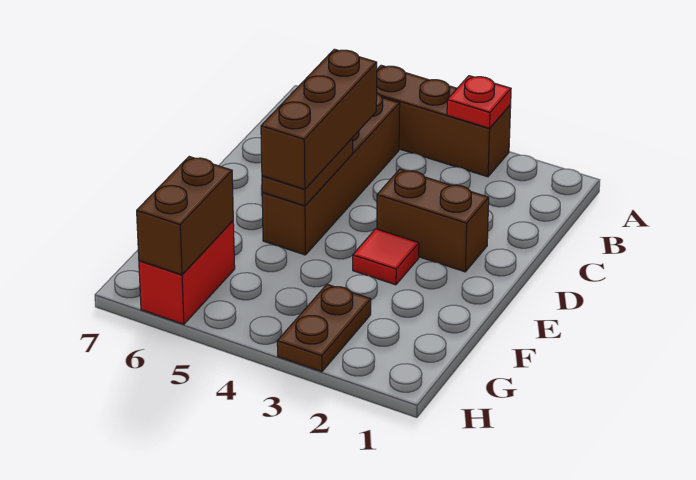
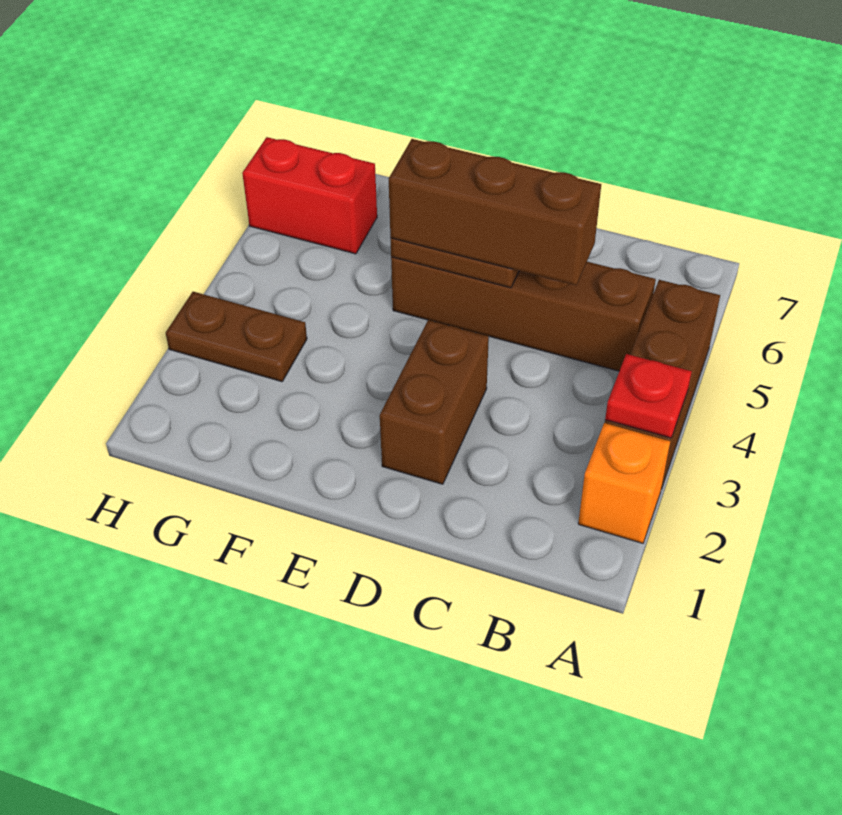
none -> orange 1x1 brick [578,423,670,543]
red 1x1 tile [353,229,419,285] -> none
brown 1x2 brick [137,157,233,275] -> none

